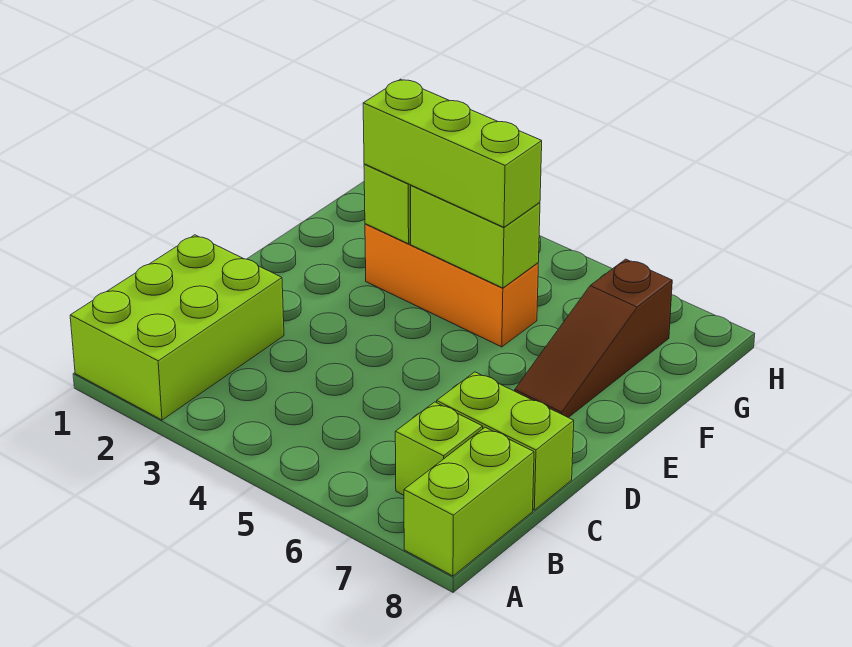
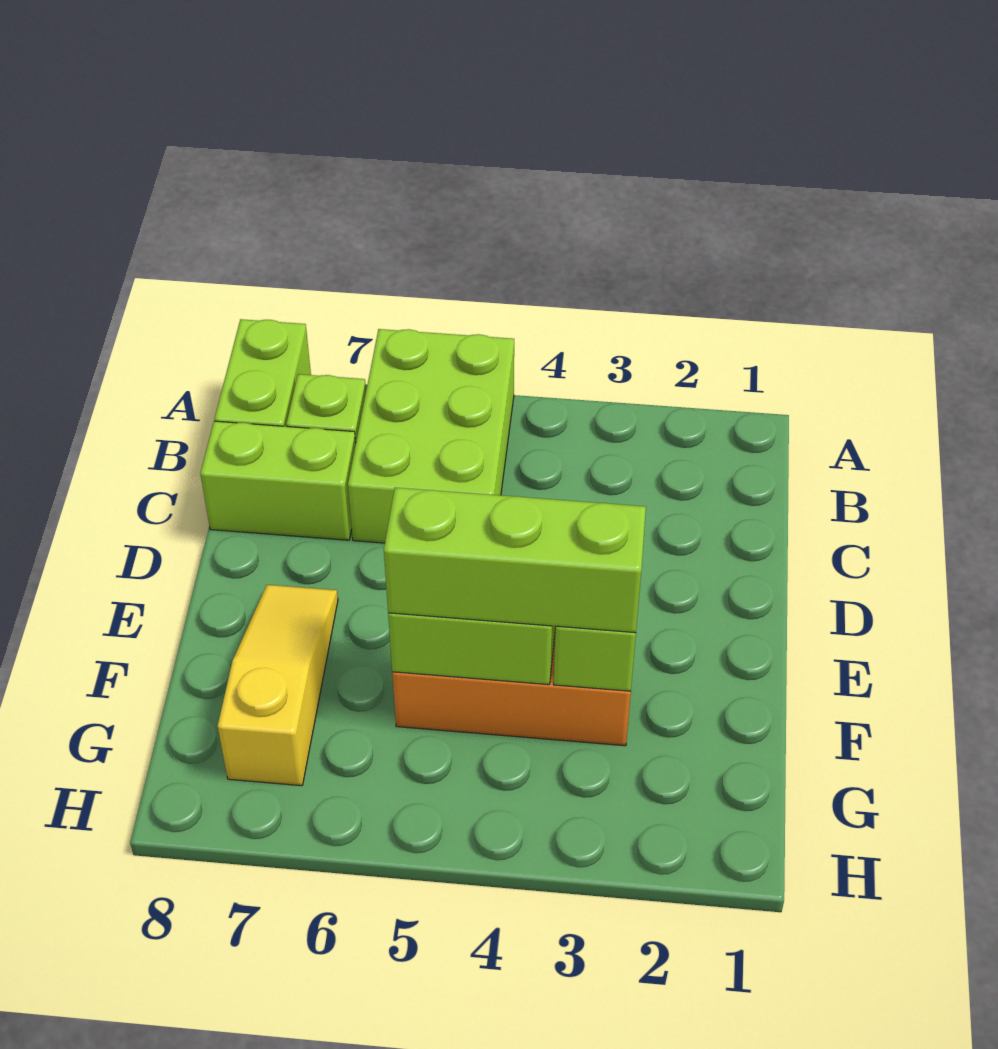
lime 2x3 brick [70,235,284,420] -> lime 2x3 brick moved to [348,329,514,543]
brown 1x3 slope [515,259,672,418] -> yellow 1x3 slope [218,585,338,786]

